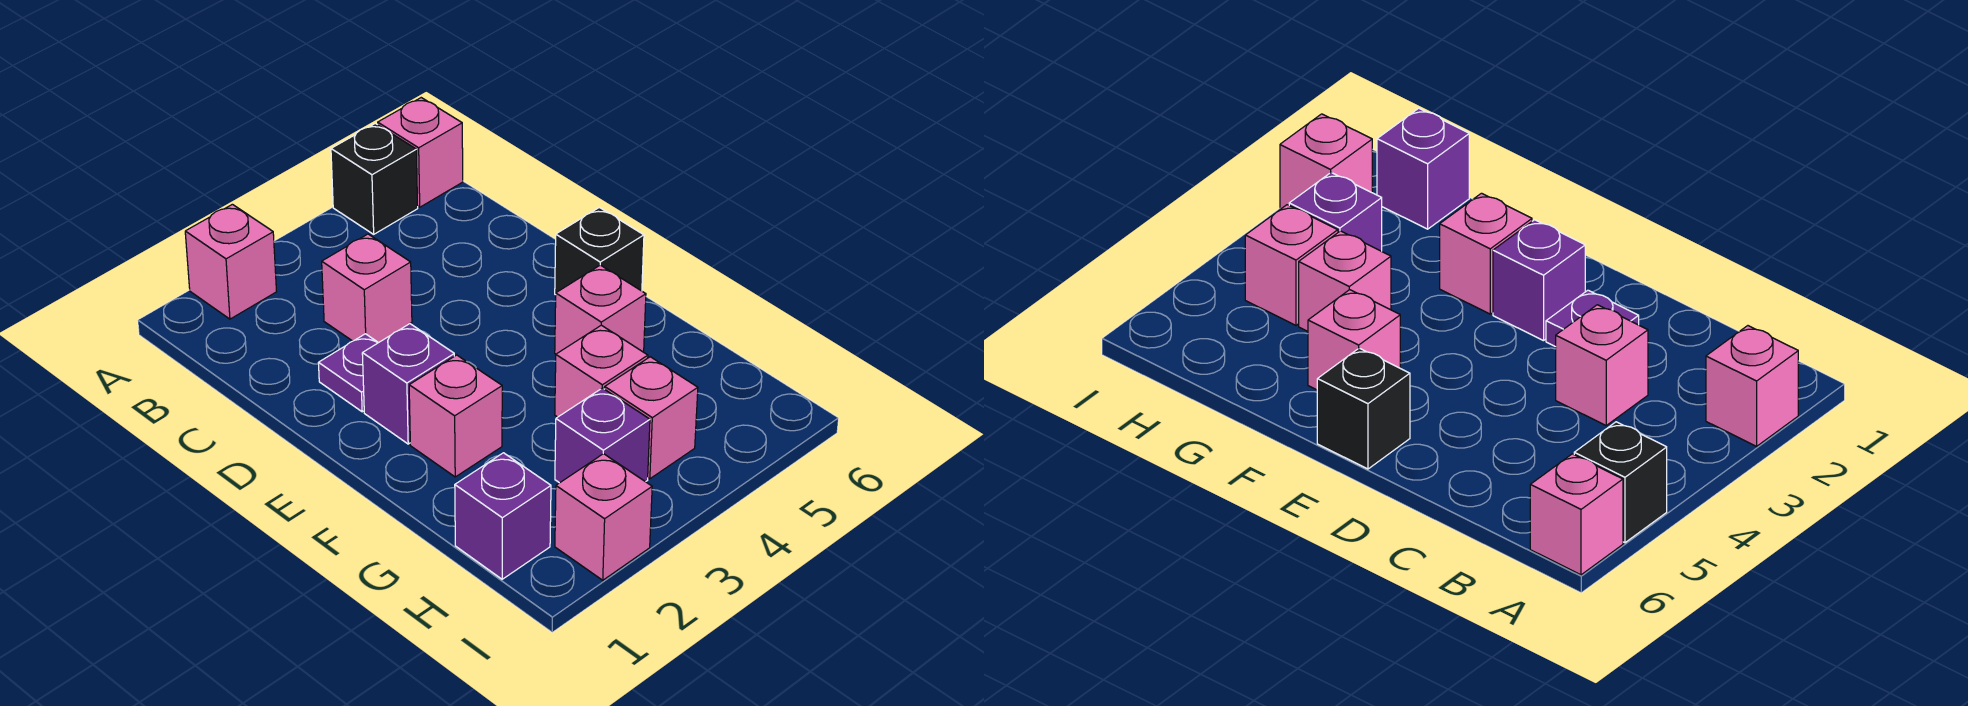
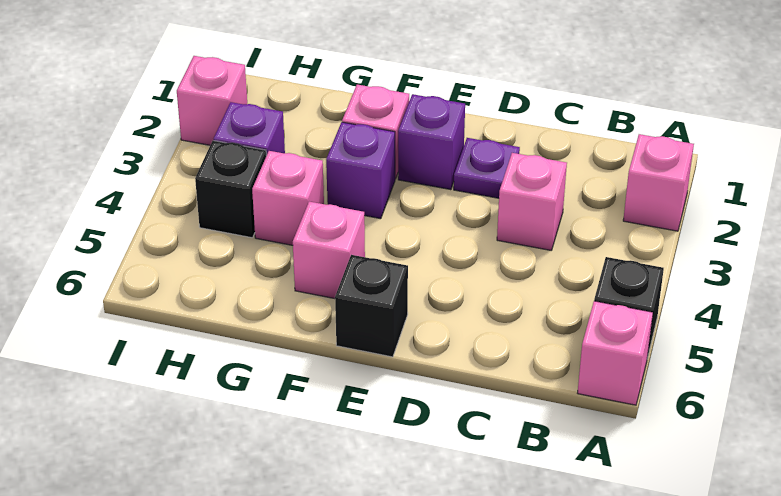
purple 1x1 brick [455,453,551,579] -> purple 1x1 brick moved to [326,122,395,219]
pink 1x1 brick [605,357,698,479] -> black 1x1 brick [195,140,266,238]

